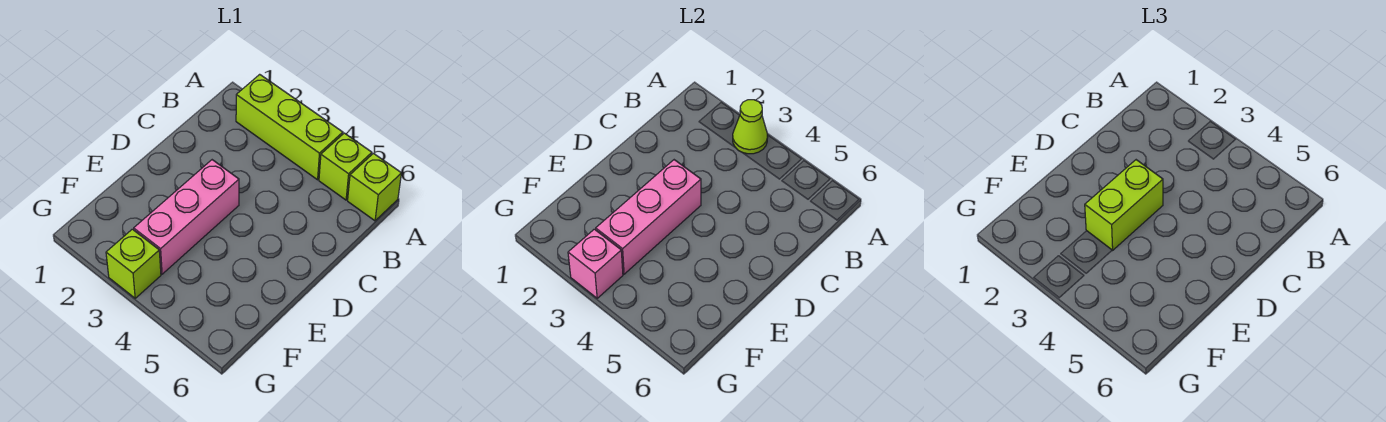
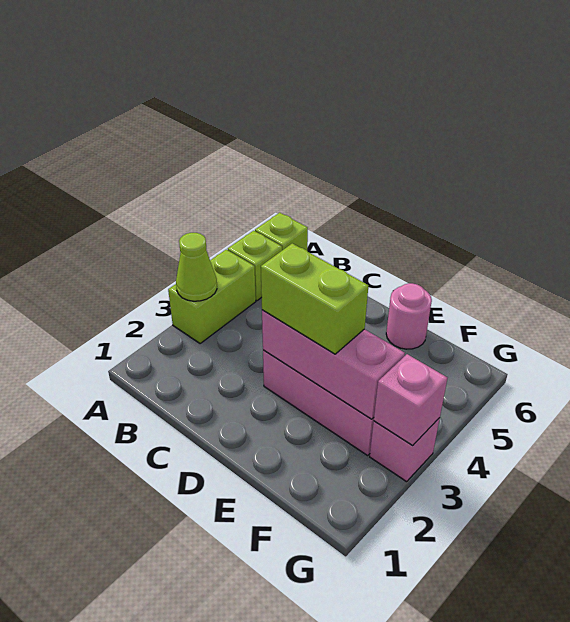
lime 1x3 brick [236,74,343,180] -> lime 1x2 brick [168,250,256,343]
none -> pink 1x1 round brick [386,283,432,349]
lime 1x1 brick [106,229,161,298] -> pink 1x1 brick [370,418,440,482]

